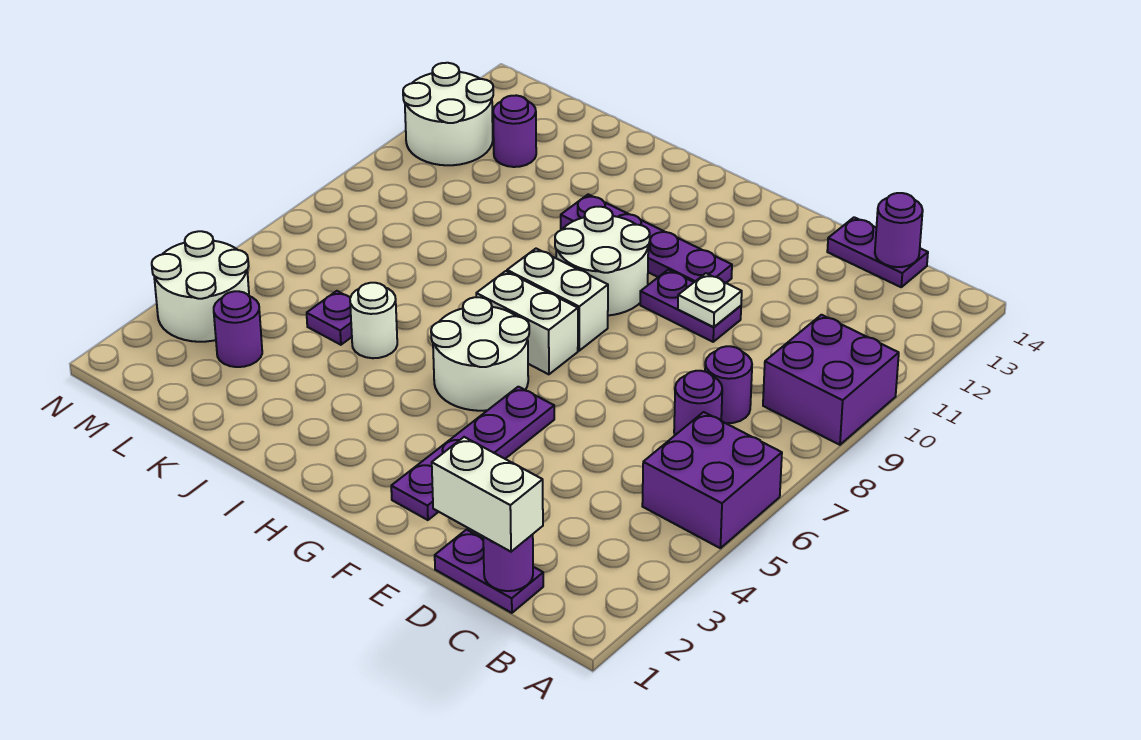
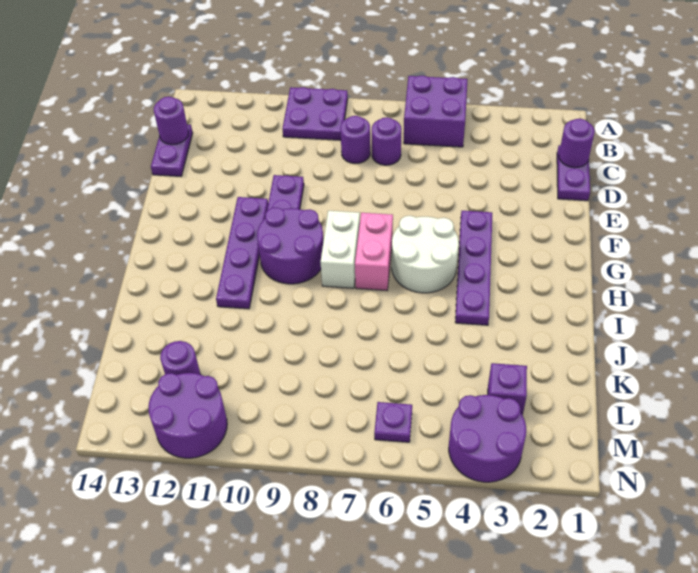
purple 2x2 brick [763,315,899,445] -> purple 2x2 plate [282,87,348,140]
white 1x2 brick [432,437,543,552] -> none
white 1x1 plate [678,273,742,327] -> none
purple 1x4 plate [391,387,554,520] -> purple 1x4 plate turned to [455,211,492,325]
white 1x2 brick [476,271,578,374] -> pink 1x2 brick [355,213,393,291]
white 2x2 round brick [555,207,650,315] -> purple 2x2 round brick [257,207,324,284]
white 1x1 round brick [350,283,397,358] -> none
purple 1x1 plate [307,291,352,345] -> purple 1x1 plate moved to [374,402,412,442]
purple 1x1 round brick [214,291,262,367] -> purple 1x1 brick [488,363,527,415]
white 2x2 round brick [152,231,249,342] -> purple 2x2 round brick [449,395,526,482]
white 2x2 round brick [403,63,493,165] -> purple 2x2 round brick [149,373,227,458]

